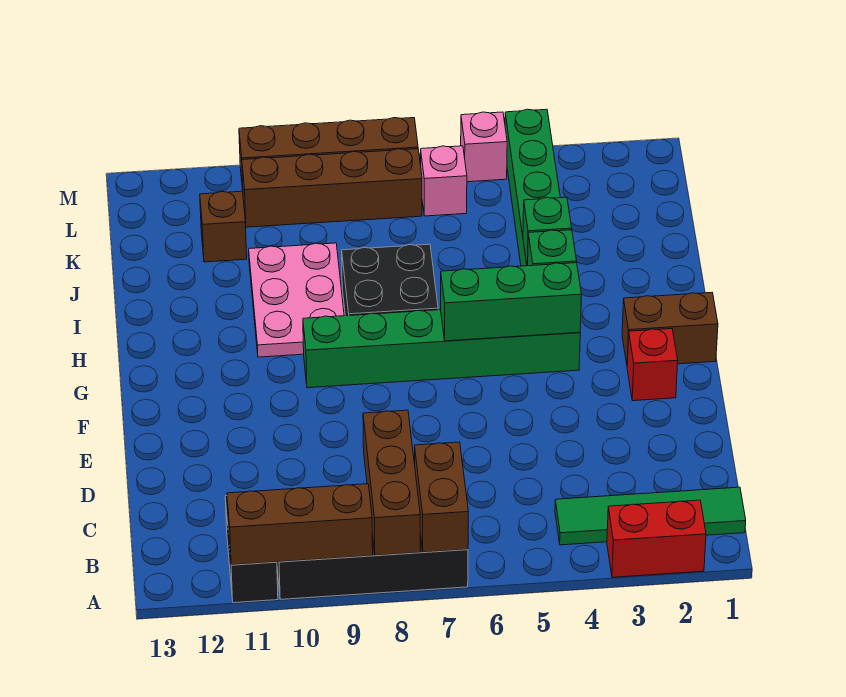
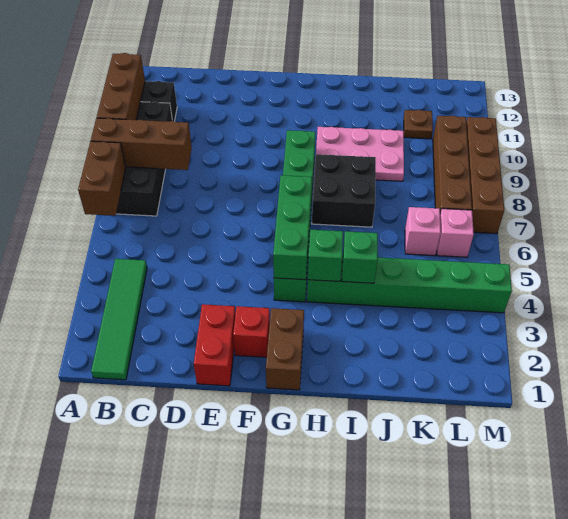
red 1x2 brick [607,500,706,577] -> red 1x2 brick moved to [194,304,235,386]
brown 1x2 brick [415,442,468,552] -> brown 1x2 brick turned to [78,141,126,216]
brown 1x1 brick [200,191,247,262] -> brown 1x1 plate [404,110,433,139]
pink 1x1 brick [461,112,507,182] -> pink 1x1 brick moved to [405,207,441,256]

